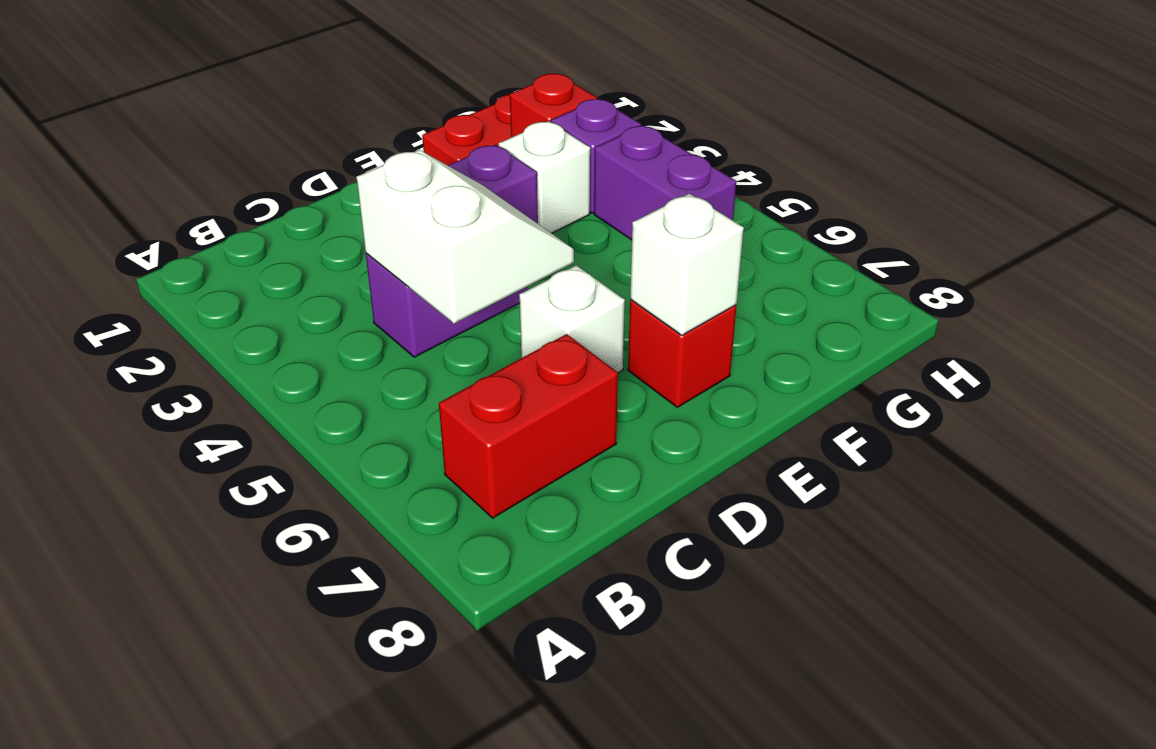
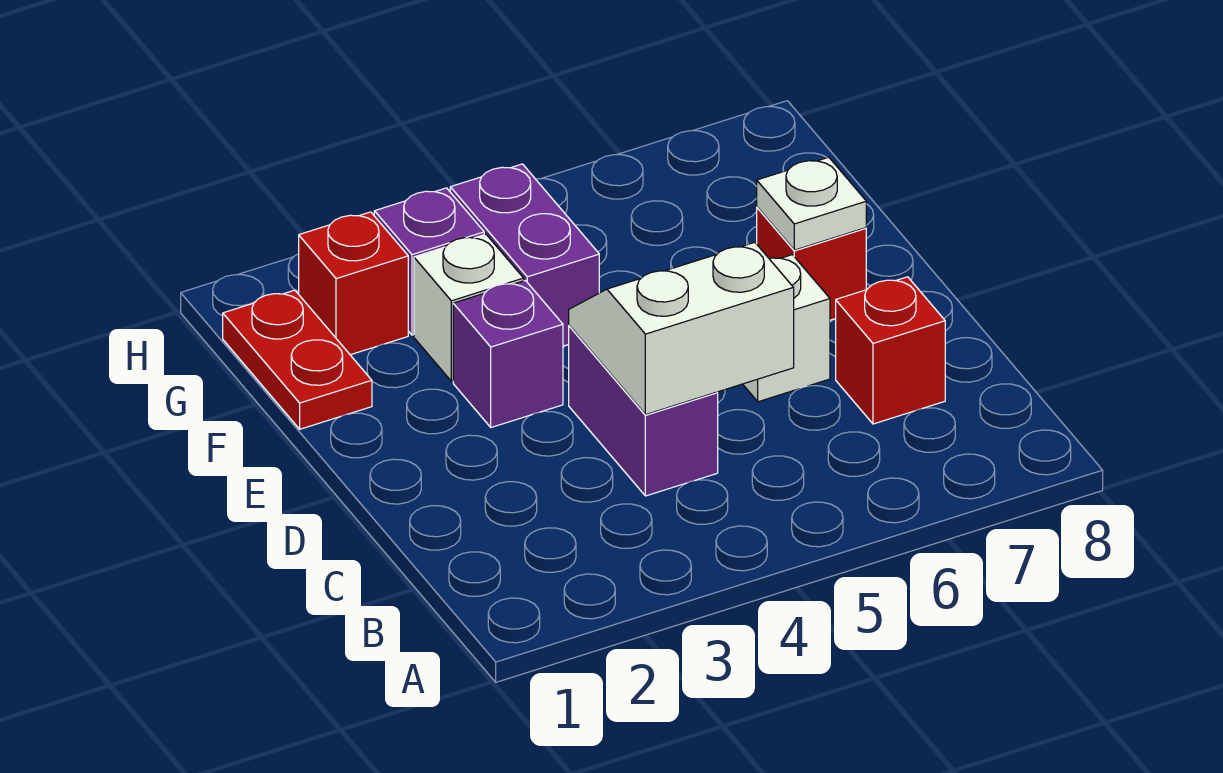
red 1x2 brick [439,334,618,518] -> red 1x1 brick [836,277,945,424]
white 1x1 brick [630,194,744,335] -> white 1x1 plate [757,157,866,250]
purple 1x2 brick [594,125,736,240] -> purple 1x2 brick turned to [450,164,599,346]

